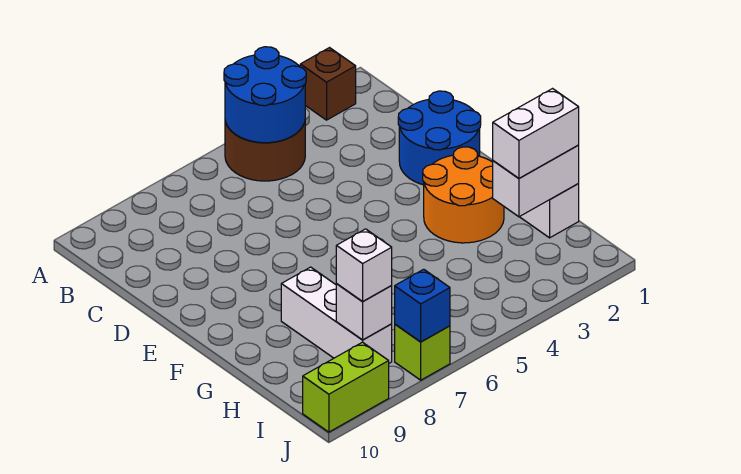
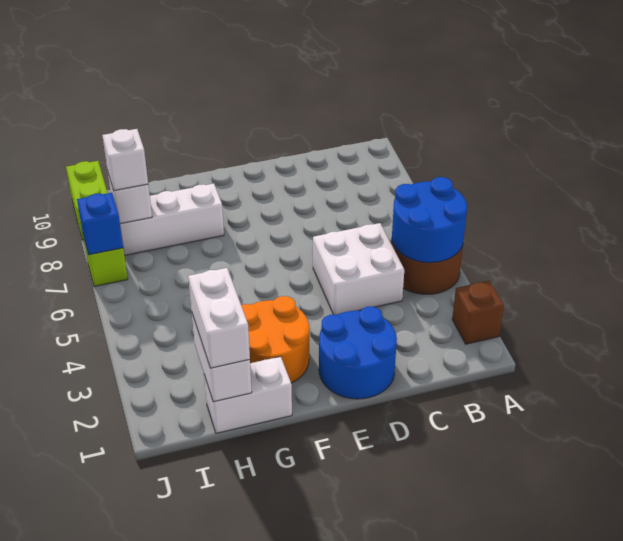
none -> white 2x2 brick [313,223,404,315]

